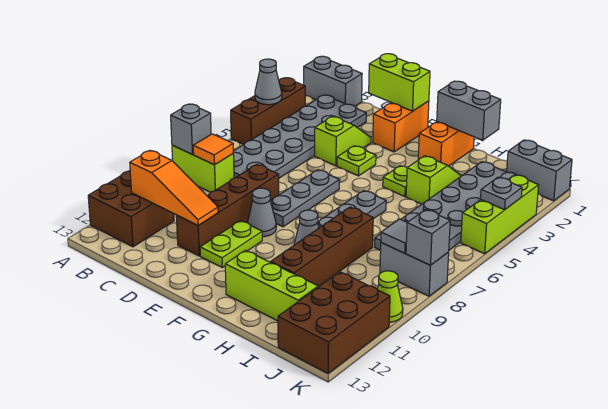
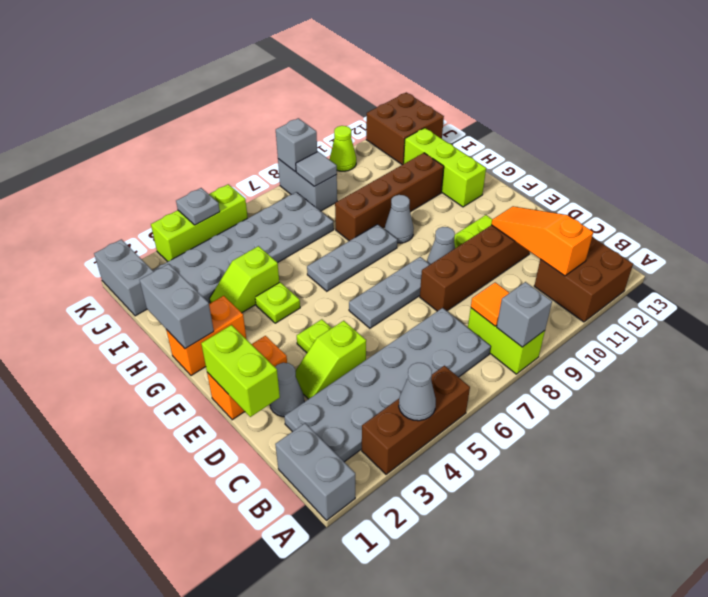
none -> grey 1x1 cone [270,363,304,417]
brown 2x3 brick [278,272,390,373] -> brown 2x2 brick [366,92,444,165]

